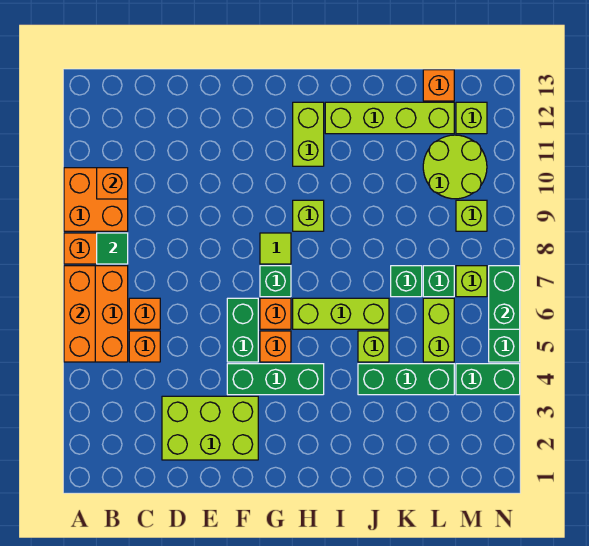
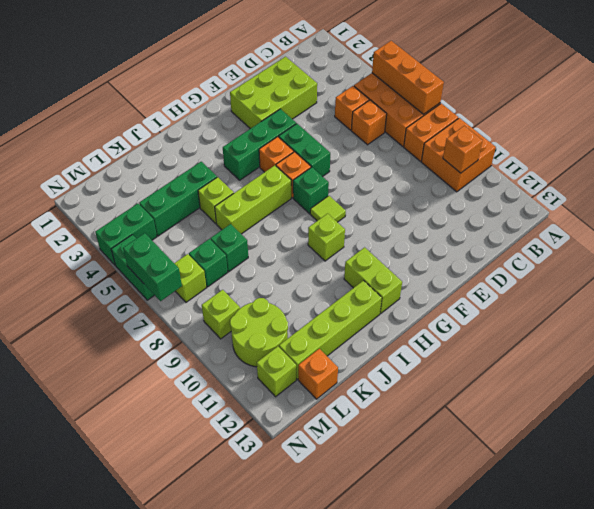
green 1x1 tile [97,233,128,264] -> none
lime 1x2 brick [423,298,454,362] -> none

